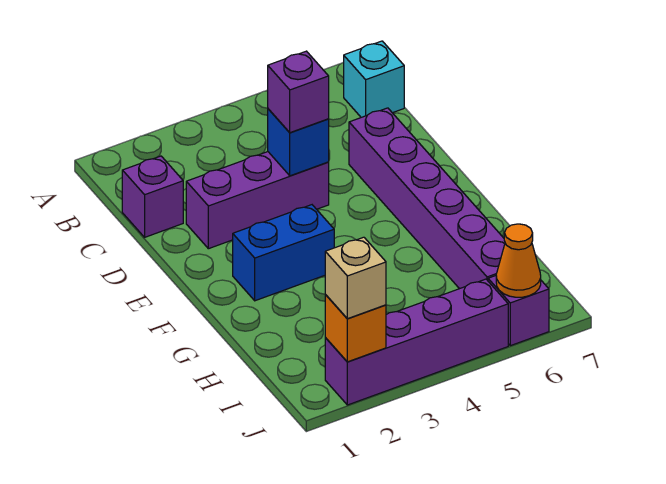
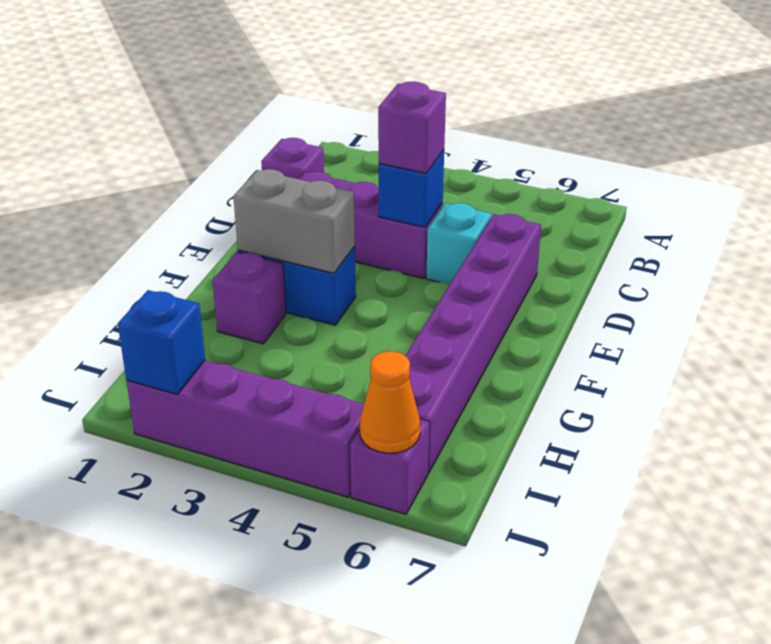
cyan 1x1 brick [344,41,404,117] -> cyan 1x1 brick moved to [426,203,491,284]
none -> grey 1x2 brick [233,169,355,273]
none -> purple 1x1 brick [212,252,286,344]
orange 1x1 brick [325,295,386,362] -> blue 1x1 brick [118,290,205,394]
tan 1x1 brick [325,237,386,319] -> none

